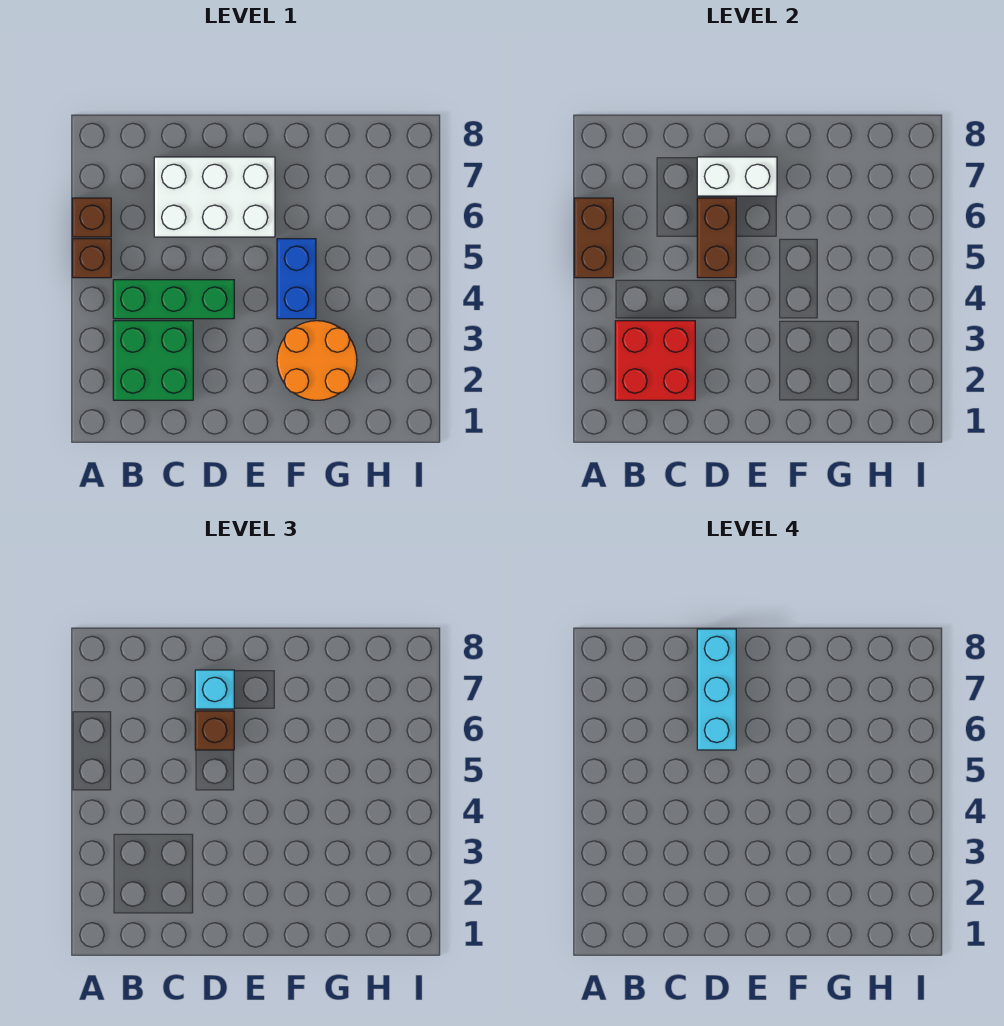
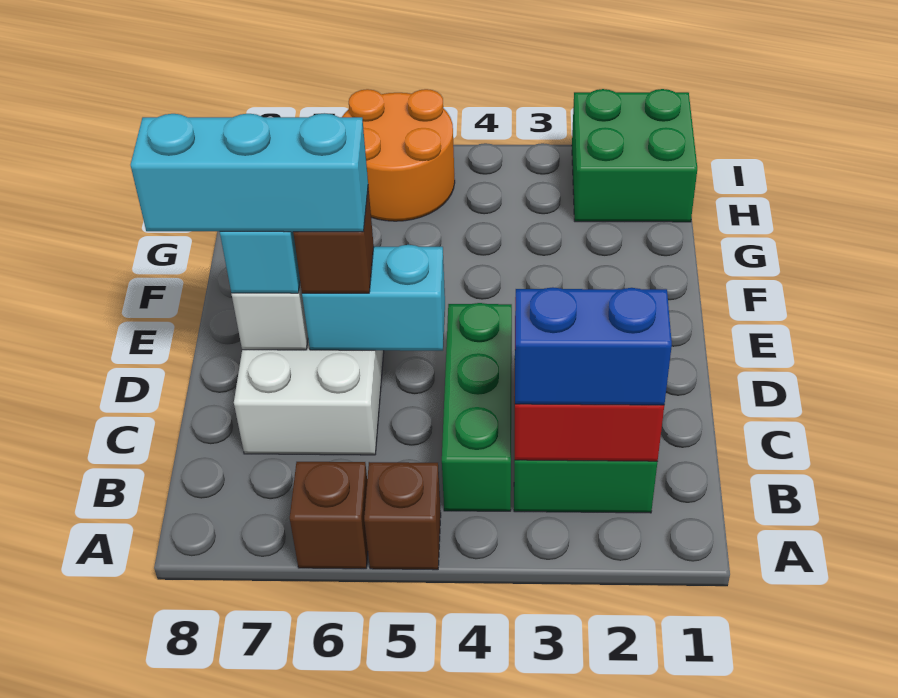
brown 1x2 brick [574,198,613,278] -> none
brown 1x2 brick [697,198,736,278] -> cyan 1x2 brick [302,245,445,351]
orange 2x2 round brick [277,321,357,400] -> orange 2x2 round brick moved to [342,89,455,221]
blue 1x2 brick [277,239,316,319] -> blue 1x2 brick moved to [515,287,672,405]
none -> green 2x2 brick [572,89,697,222]

